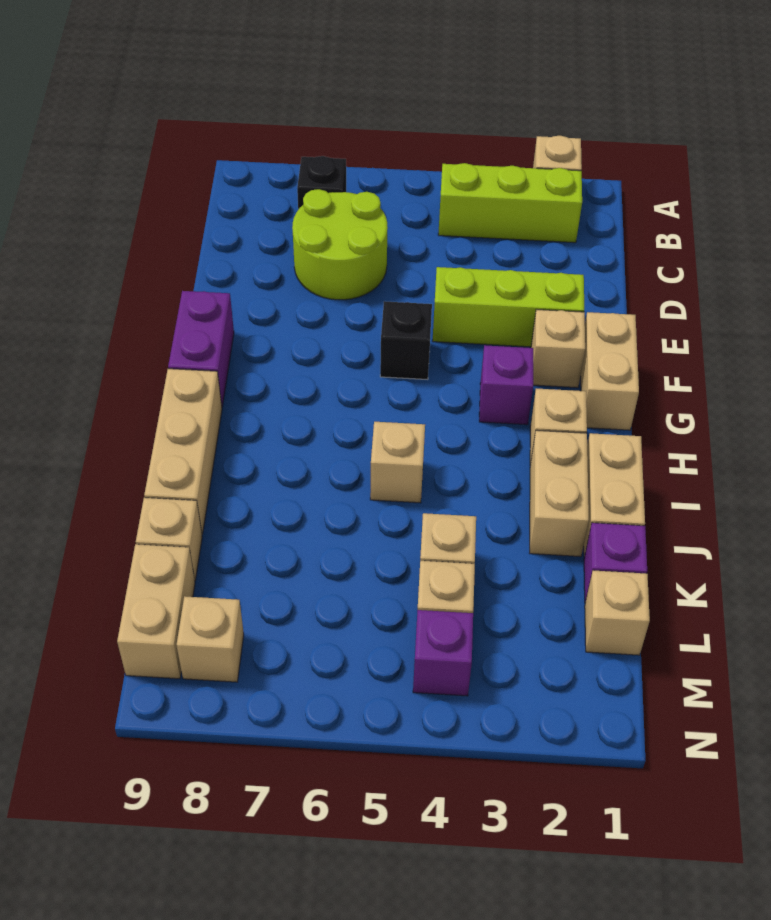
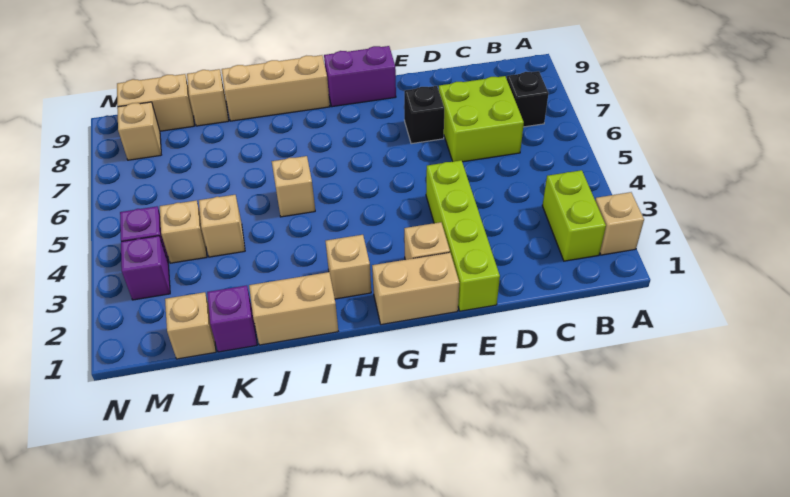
lime 1x3 brick [438,163,582,243] -> lime 1x2 brick [542,170,606,261]
lime 2x2 round brick [292,189,388,300] -> lime 2x2 brick [439,76,524,162]
lime 1x3 brick [433,267,584,347] -> lime 1x4 brick [426,160,500,311]
black 1x1 brick [380,301,432,380] -> black 1x1 brick moved to [404,86,444,144]
purple 1x1 brick [479,345,533,425] -> purple 1x1 brick moved to [121,236,170,300]
tan 1x2 brick [530,430,589,557] -> none

